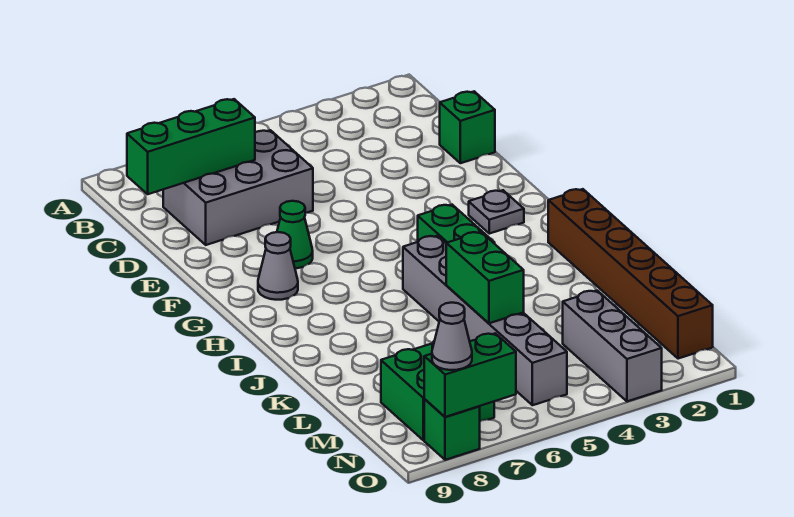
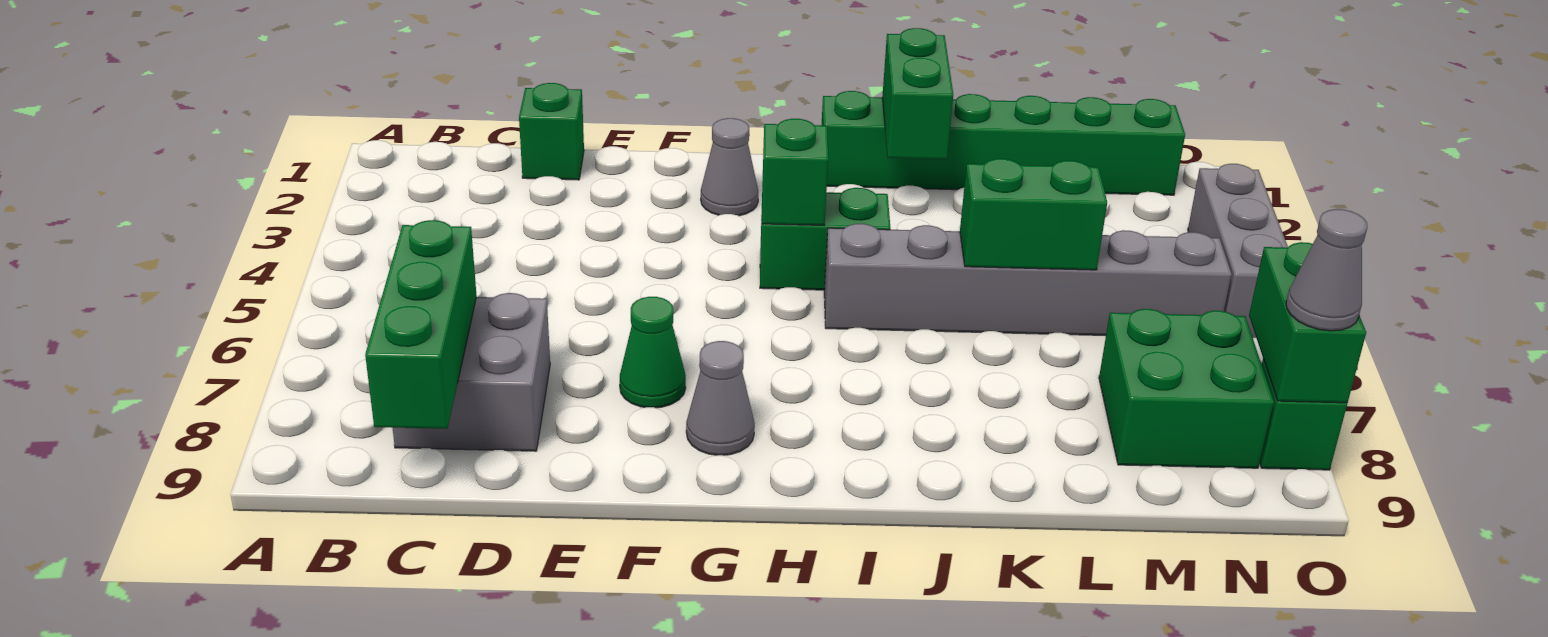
grey 2x3 brick [163,130,313,245] -> grey 2x2 brick [393,293,550,451]
grey 1x1 plate [469,190,524,234] -> grey 1x1 cone [701,118,758,216]
none -> green 1x1 brick [762,119,828,225]
brown 1x6 brick [548,189,713,359] -> green 1x6 brick [822,91,1185,195]
none -> green 1x2 brick [882,28,953,159]
grey 1x3 brick [563,291,662,401] -> grey 1x3 brick turned to [1188,164,1288,338]

